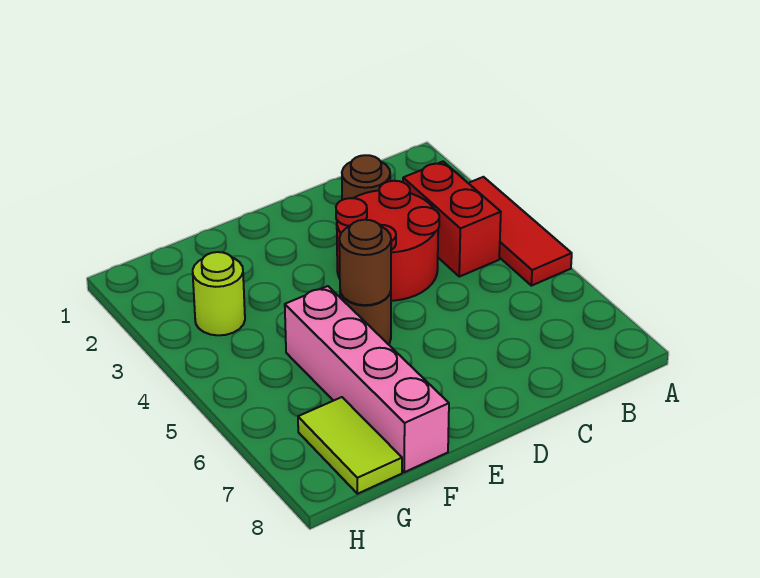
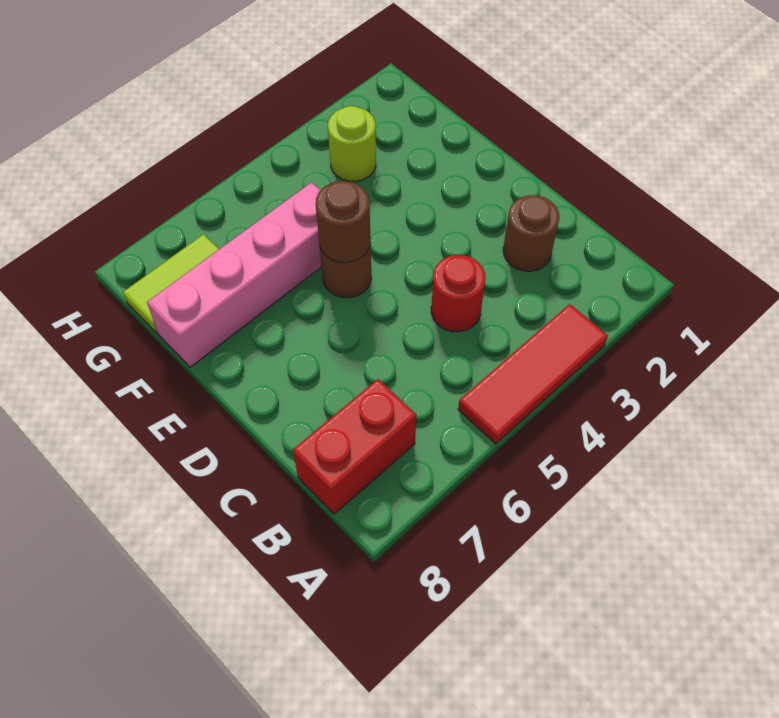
red 1x2 brick [403,162,501,277] -> red 1x2 brick moved to [293,379,416,514]
red 2x2 round brick [336,181,439,301] -> red 1x1 round brick [431,255,485,332]

